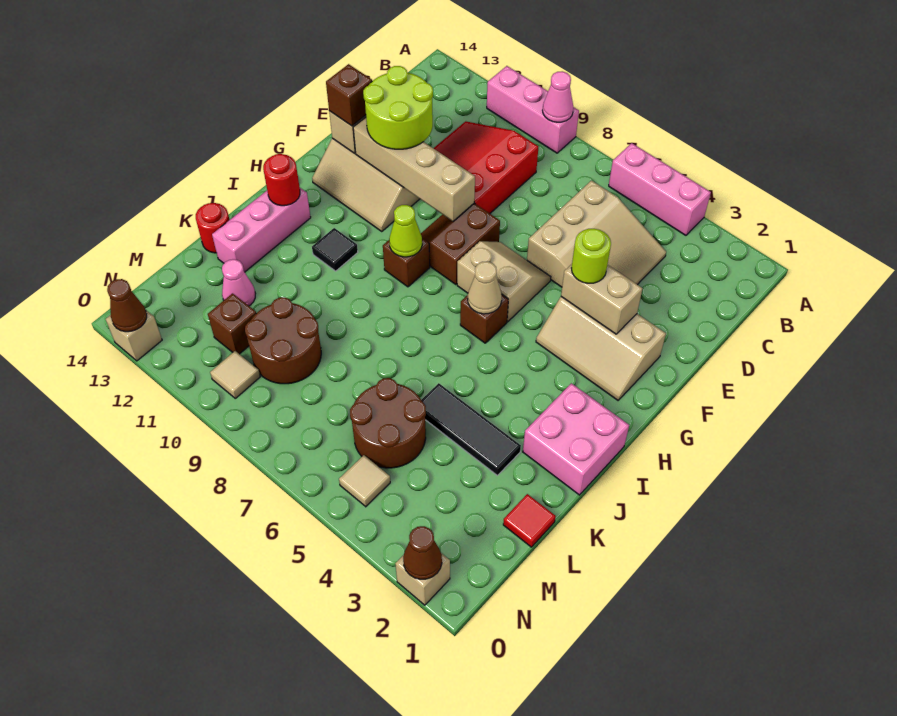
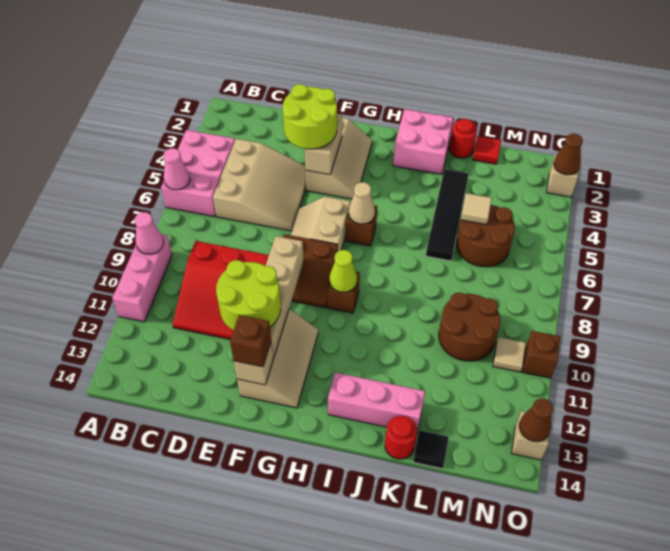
pink 1x3 brick [609,143,711,235] -> pink 2x3 brick [161,130,235,217]
tan 3x3 slope [527,181,666,287] -> tan 3x3 slope turned to [213,139,306,231]
lime 1x1 round brick [571,229,611,283] -> lime 2x2 round brick [283,84,337,149]
black 1x1 tile [312,228,358,271] -> black 1x1 tile moved to [413,430,449,469]
red 1x1 round brick [263,154,300,206] -> red 1x1 round brick moved to [449,119,477,158]
black 1x3 tile [421,383,521,475] -> black 1x4 tile [426,169,469,261]
pink 1x1 cone [222,259,256,306] -> pink 1x1 cone moved to [164,148,190,190]
brown 1x1 brick [208,293,256,354] -> brown 1x1 brick moved to [522,331,560,378]
tan 1x1 tile [339,455,390,507] -> tan 1x1 tile moved to [461,193,492,225]

